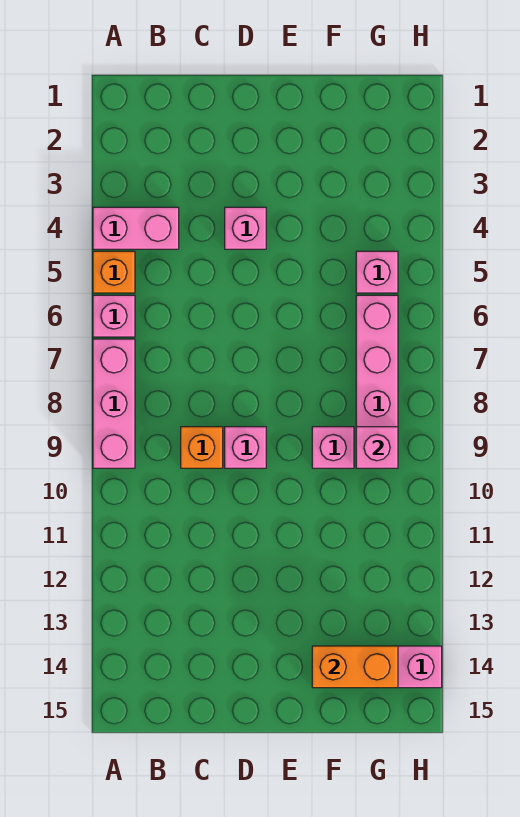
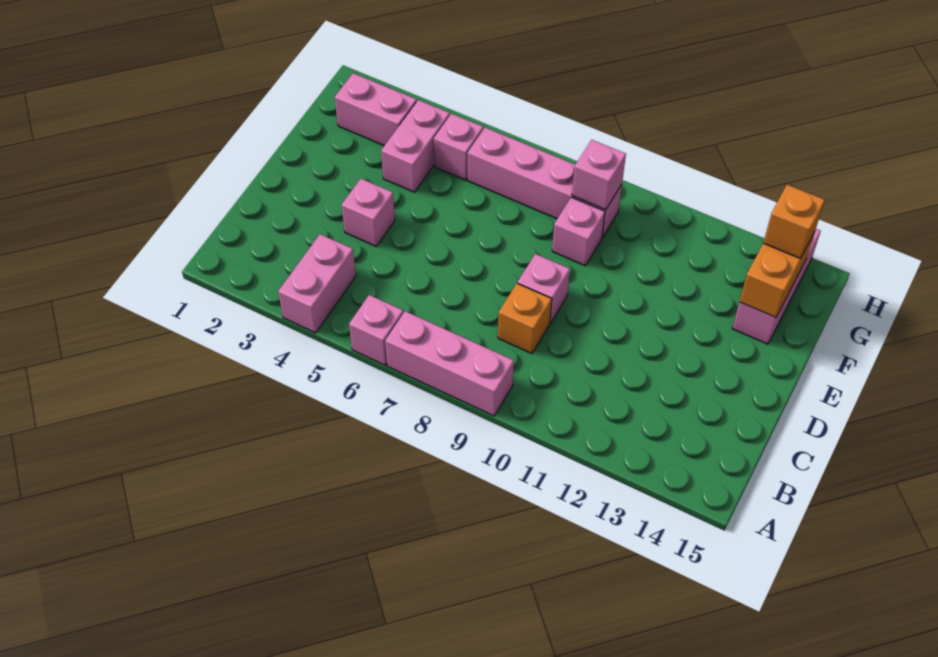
orange 1x1 brick [93,251,135,293] -> orange 1x1 brick moved to [763,185,825,259]
none -> pink 1x2 brick [381,100,450,192]
none -> pink 1x2 brick [335,73,417,146]

